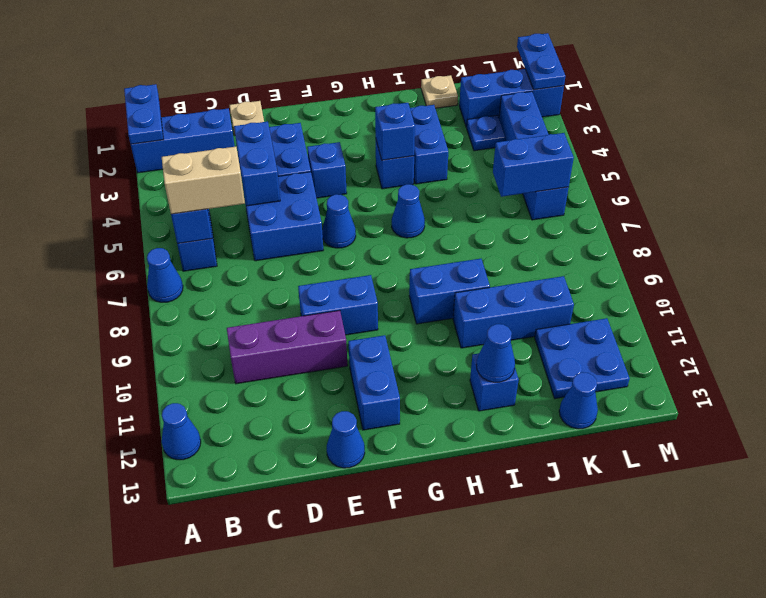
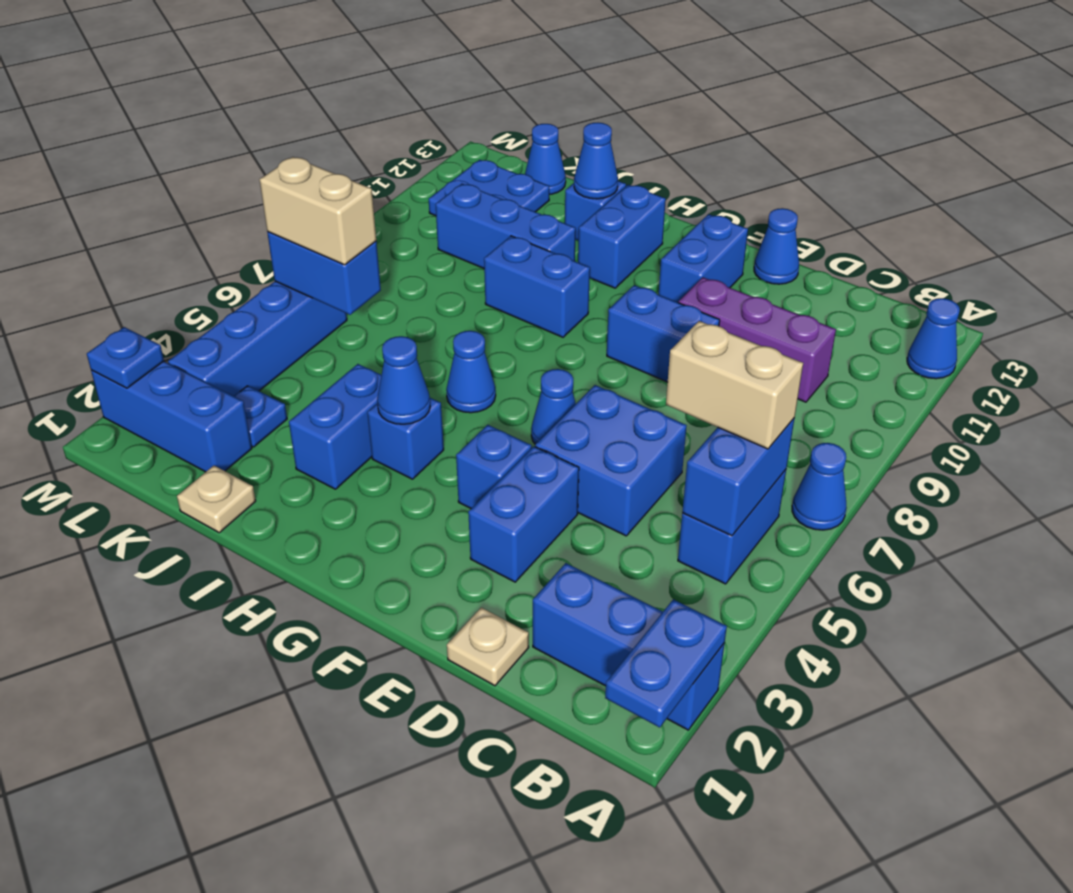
blue 1x2 brick [234,121,280,206] -> blue 1x2 brick moved to [578,185,666,288]
blue 1x1 brick [375,103,415,160] -> blue 1x1 cone [377,336,430,424]
none -> tan 1x2 brick [259,157,376,265]
blue 1x2 plate [517,33,565,90] -> blue 1x1 plate [87,327,164,388]

